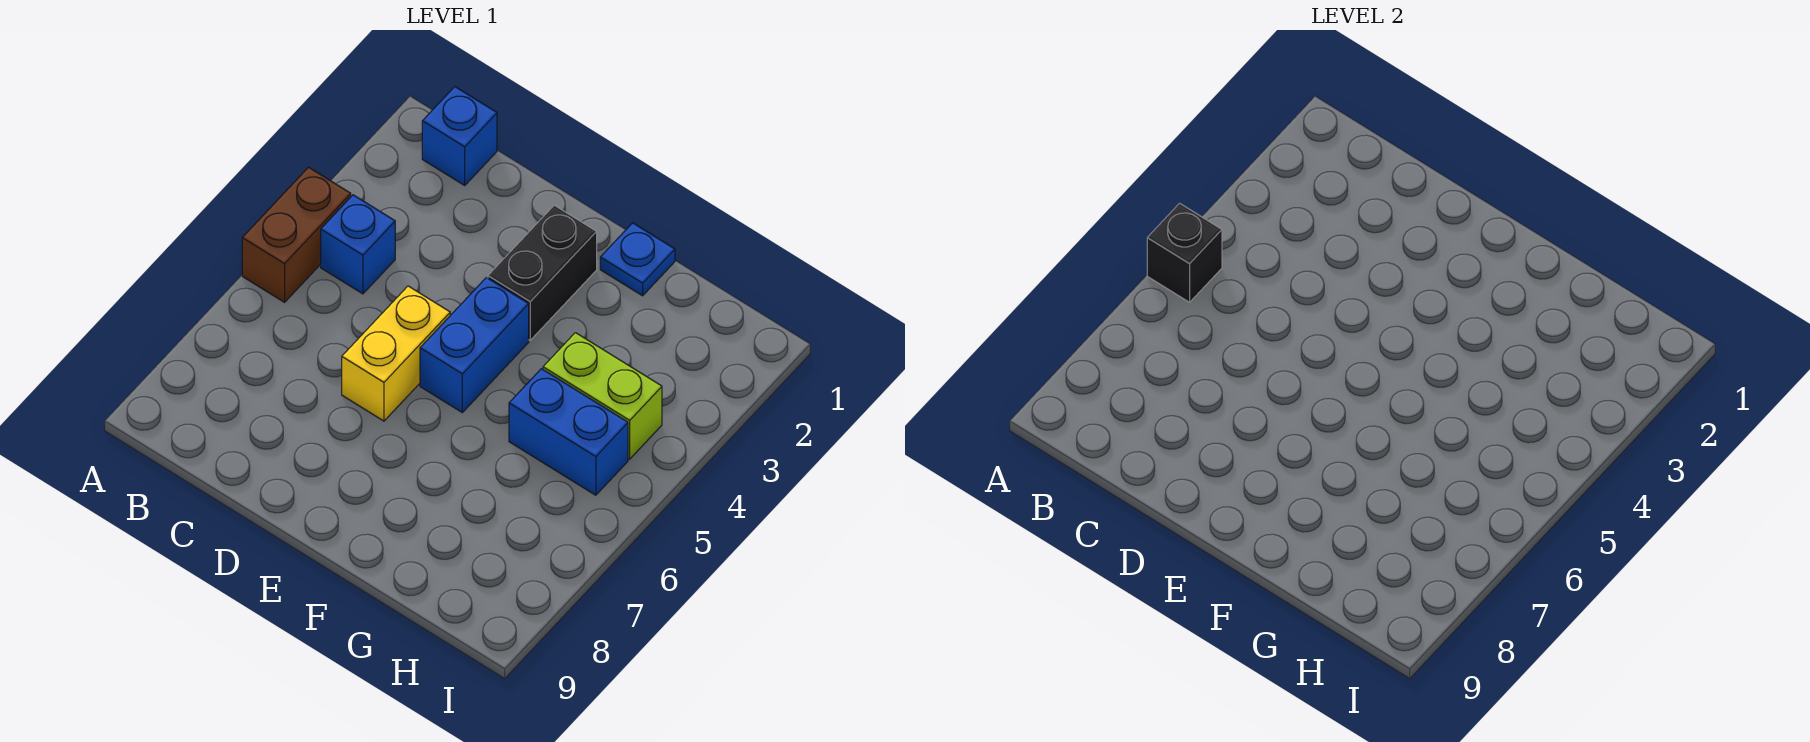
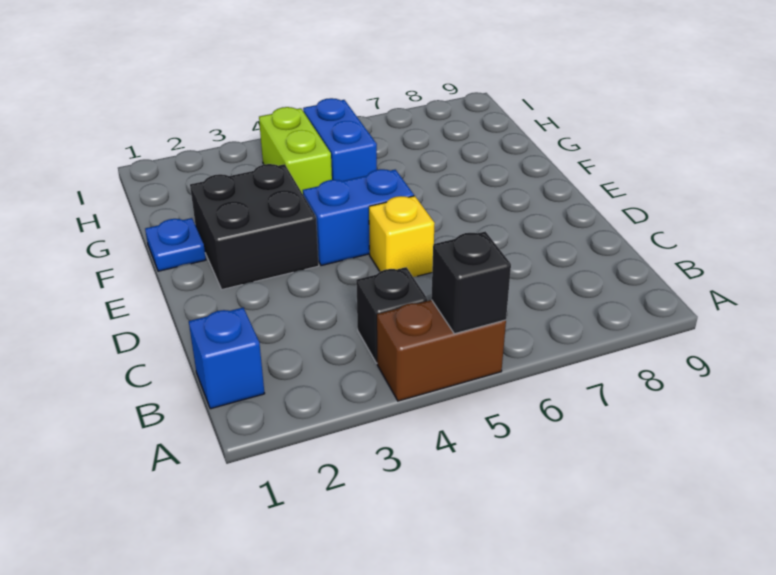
blue 1x1 brick [321,195,395,294] -> black 1x1 brick [356,267,428,363]
yellow 1x2 brick [342,286,450,421] -> yellow 1x1 brick [369,196,435,277]
black 1x2 brick [488,205,597,340] -> black 2x2 brick [190,164,319,289]

